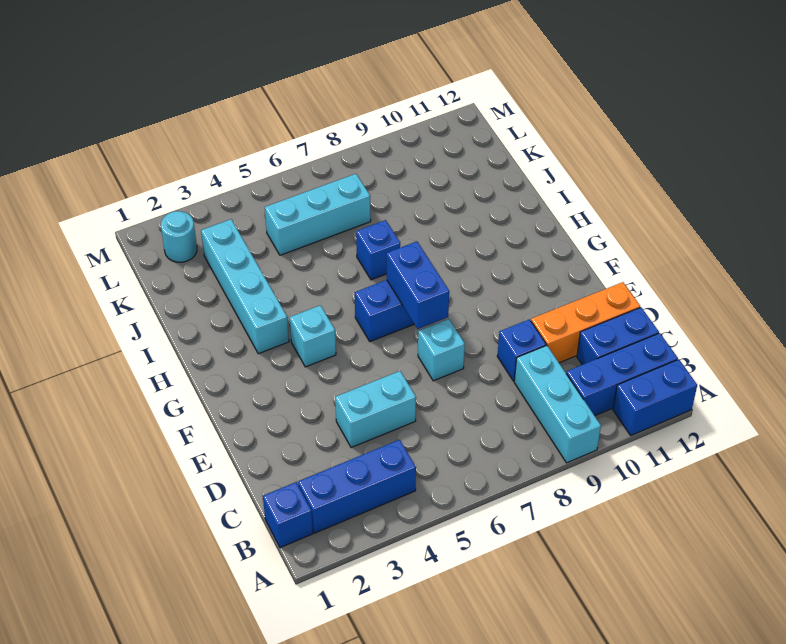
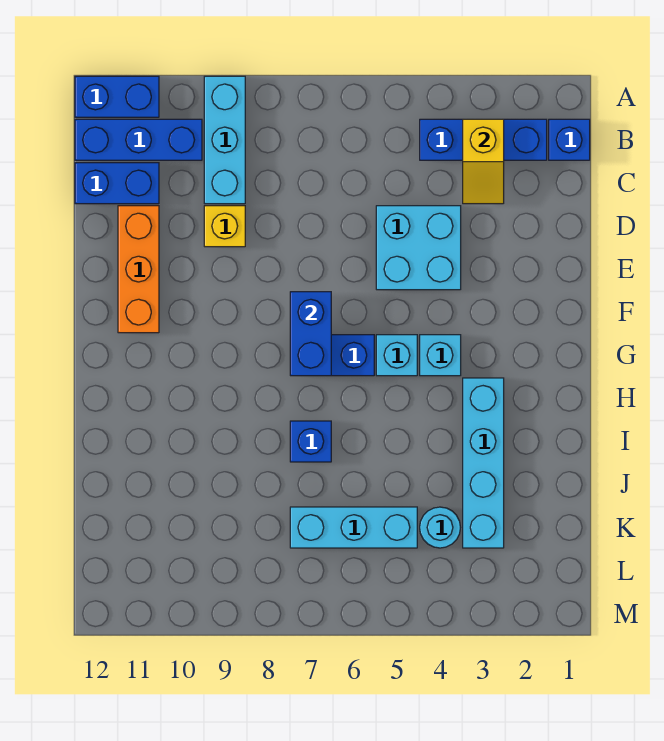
none -> yellow 1x2 slope [463,119,504,204]
cyan 1x2 brick [335,371,416,448] -> cyan 2x2 brick [376,206,461,290]
blue 1x1 brick [497,319,546,381] -> yellow 1x1 brick [204,206,245,247]
orange 1x3 brick [531,282,640,363] -> orange 1x3 brick turned to [118,206,159,333]
cyan 1x1 brick [418,319,465,381] -> cyan 1x1 brick moved to [376,335,417,376]
cyan 1x1 round brick [161,211,197,262] -> cyan 1x1 round brick moved to [420,507,460,548]

